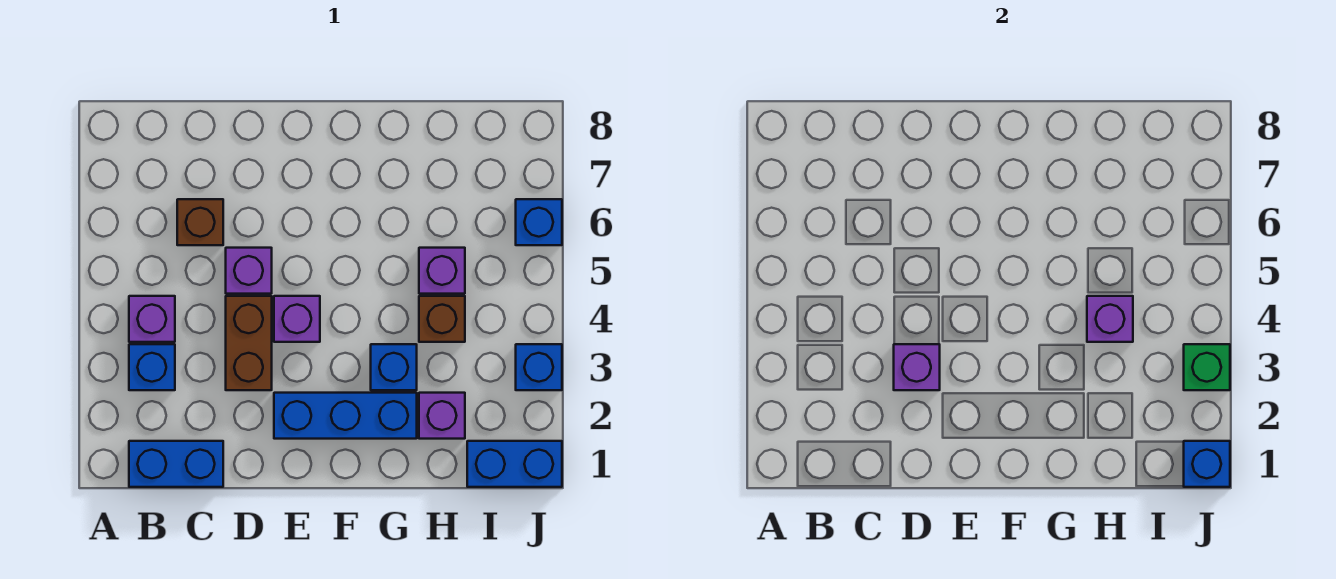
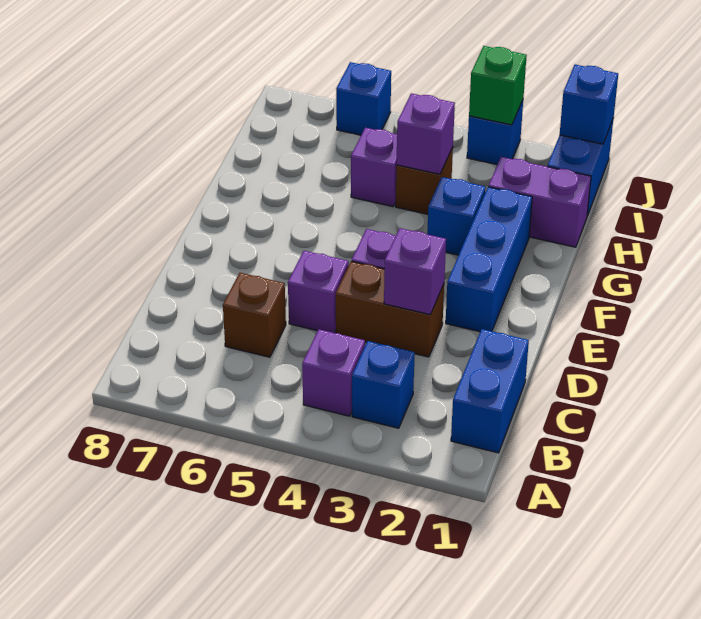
purple 1x1 brick [419,393,465,439] -> purple 1x2 brick [488,157,591,247]

